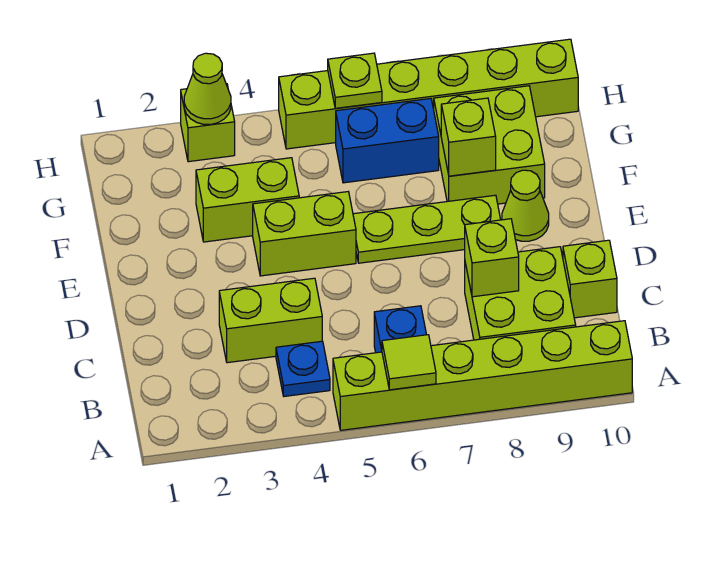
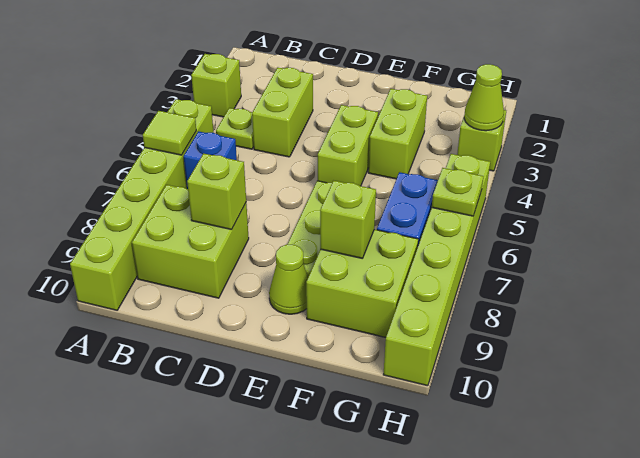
blue 1x1 plate [276,341,330,396] -> lime 1x1 plate [216,108,254,149]
lime 1x1 brick [563,240,617,318] -> lime 1x1 brick moved to [191,54,241,117]

